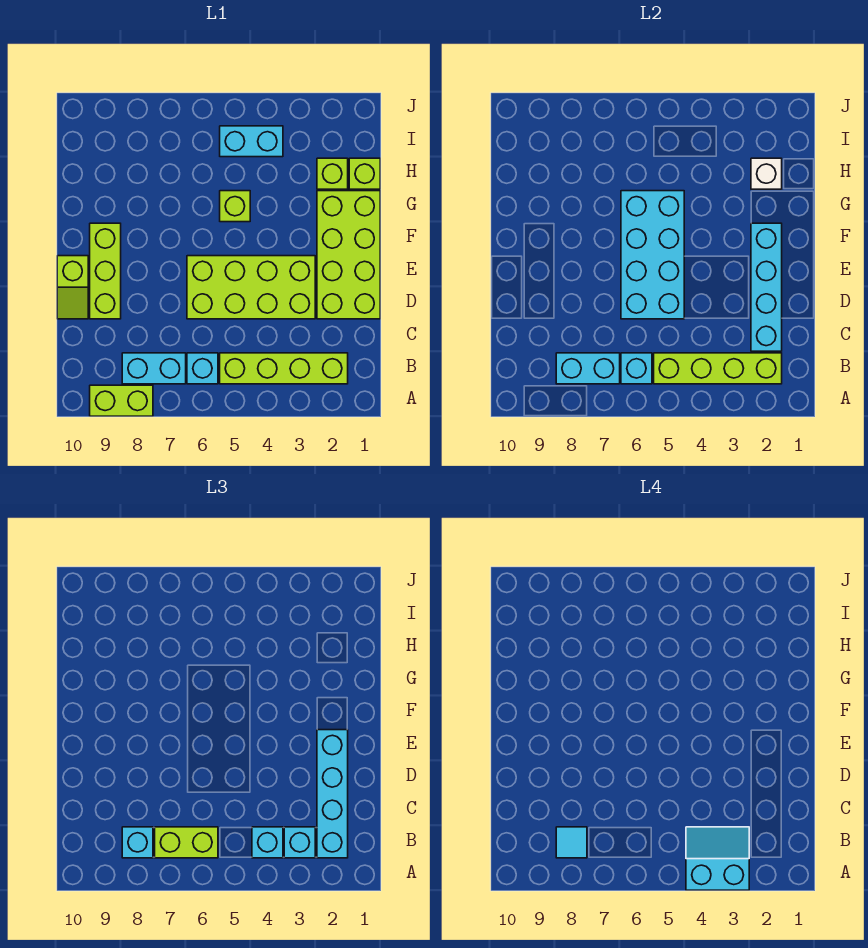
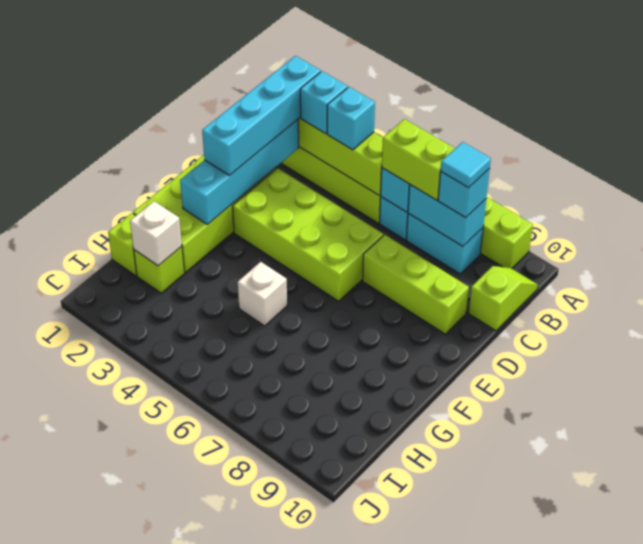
cyan 2x2 slope [686,827,749,890] -> none
cyan 2x4 brick [621,191,684,319] -> none
lime 1x3 brick [90,223,121,319] -> lime 1x3 brick turned to [363,235,469,334]
lime 1x2 slope [57,256,88,319] -> lime 1x2 slope moved to [469,266,538,331]
lime 1x1 brick [220,191,250,222] -> white 1x1 brick [238,262,287,326]
cyan 1x2 brick [220,126,283,157] -> none

